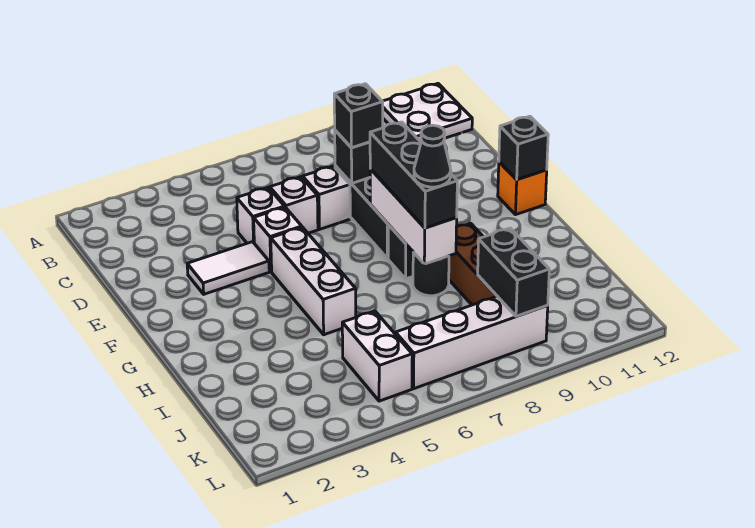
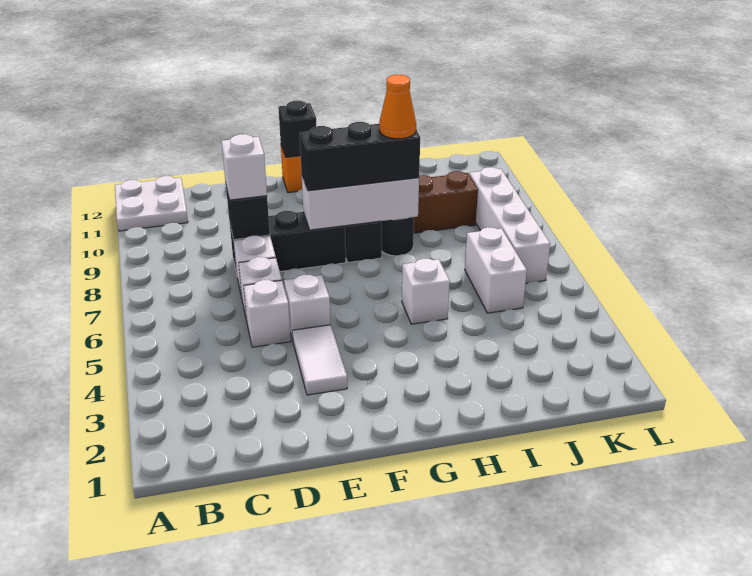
black 1x1 brick [334,84,383,148] -> white 1x1 brick [221,134,267,200]
white 1x3 brick [271,227,356,335] -> white 1x1 brick [402,259,450,324]
black 1x1 cone [414,125,451,187] -> orange 1x1 cone [379,75,416,139]
white 1x2 brick [342,311,412,401] -> white 1x2 brick turned to [465,227,527,313]
black 1x2 brick [478,228,549,316] -> none

